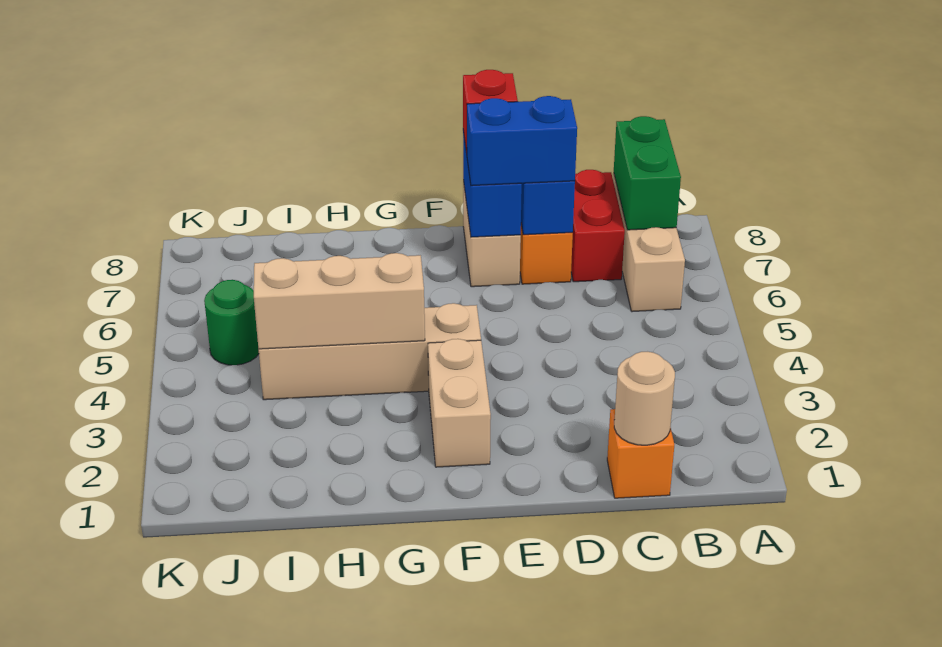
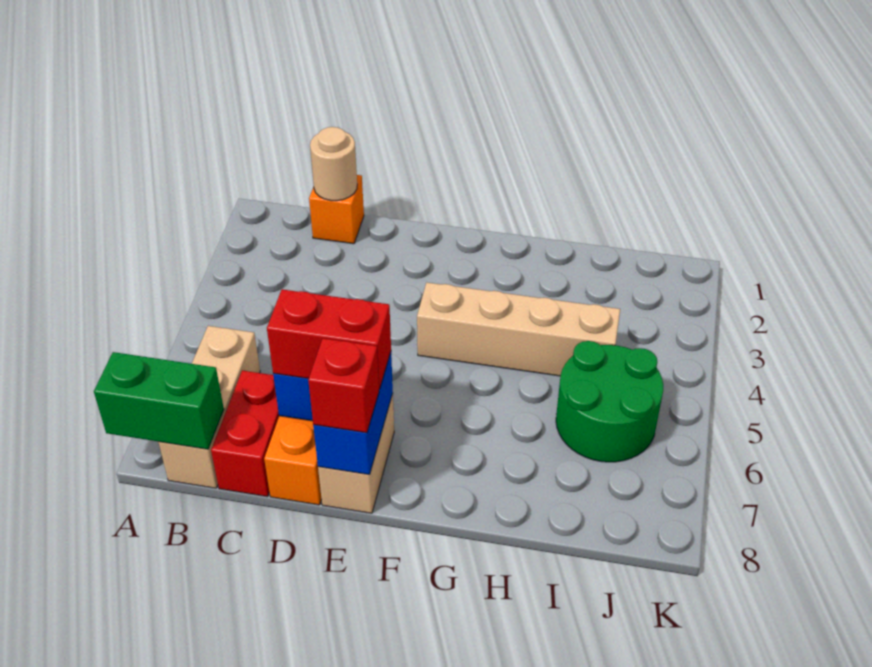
green 1x2 brick [614,116,681,230] -> green 1x2 brick turned to [94,352,224,449]
blue 1x2 brick [467,96,577,186] -> red 1x2 brick [267,289,391,389]
tan 1x2 brick [428,339,491,467] -> none
tan 1x3 brick [254,253,425,349] -> none
green 1x1 round brick [204,280,259,365] -> green 2x2 round brick [556,341,663,462]

